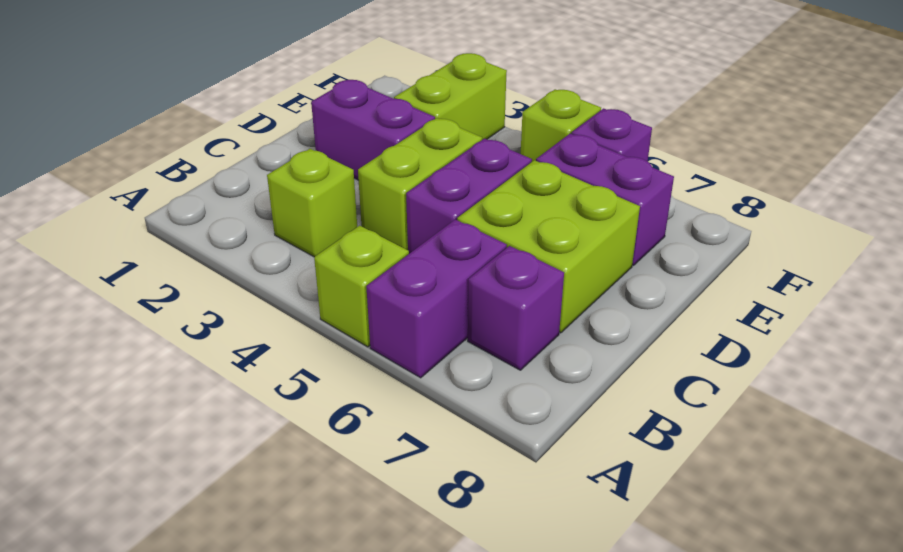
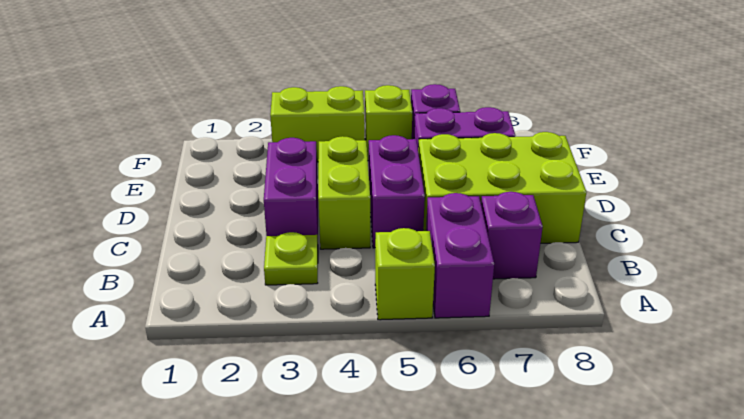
lime 1x1 brick [267,149,357,257] -> lime 1x1 plate [264,232,318,285]
lime 2x2 brick [457,160,640,333] -> lime 2x3 brick [418,132,587,243]
purple 1x2 brick [311,80,435,180] -> purple 1x2 brick turned to [264,138,318,242]
lime 1x2 brick [394,53,507,140] -> lime 1x2 brick turned to [270,86,365,162]

